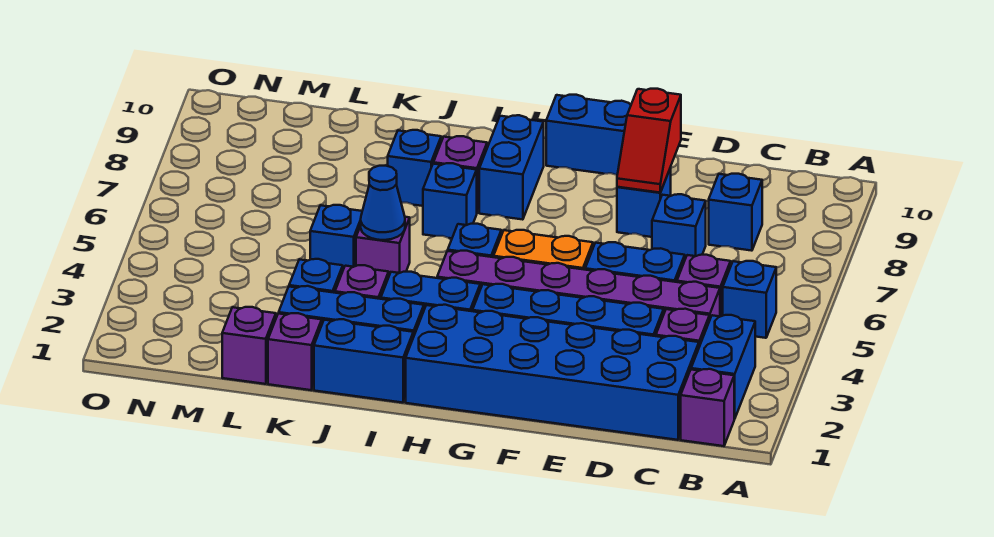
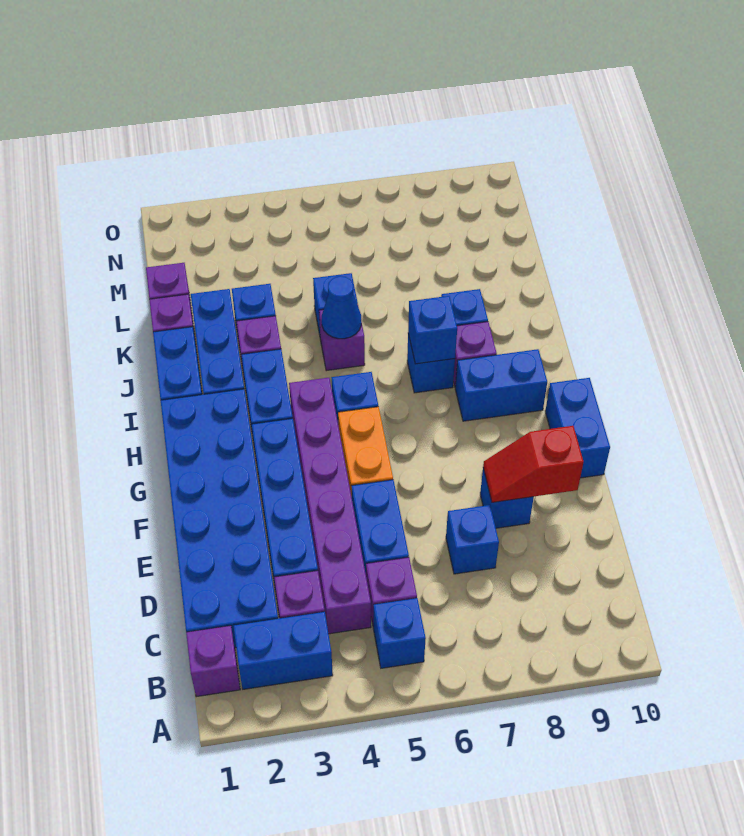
blue 1x1 brick [709,174,762,251] -> blue 1x1 brick moved to [408,296,457,364]

